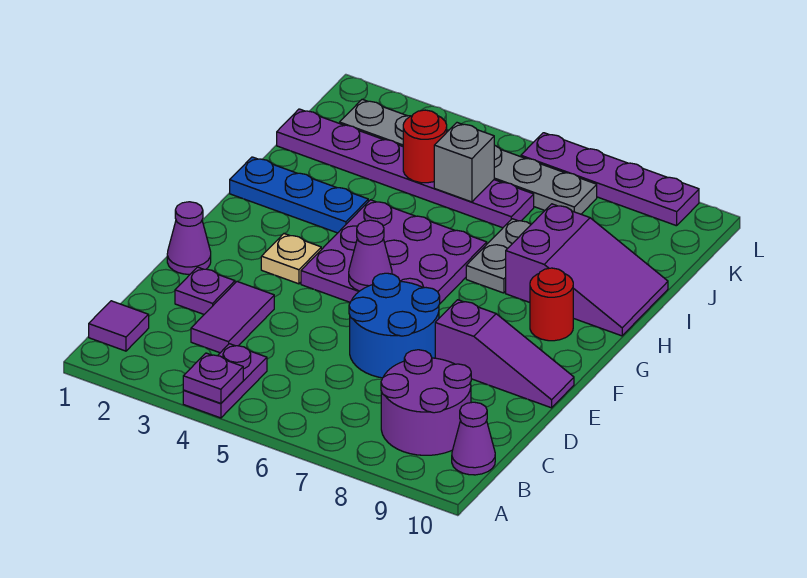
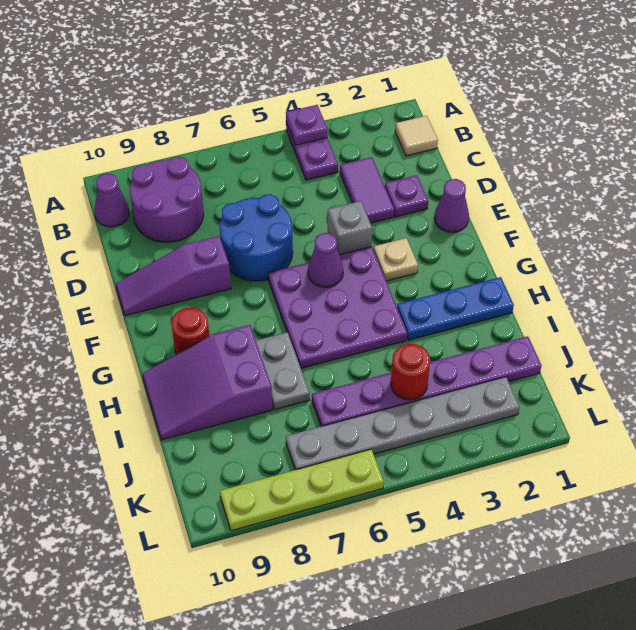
purple 1x1 tile [89,301,149,351] -> tan 1x1 tile [395,116,438,156]
grey 1x1 brick [434,123,494,202] -> grey 1x1 brick moved to [328,201,372,255]
purple 1x4 plate [521,133,699,226] -> lime 1x4 plate [220,449,384,531]

